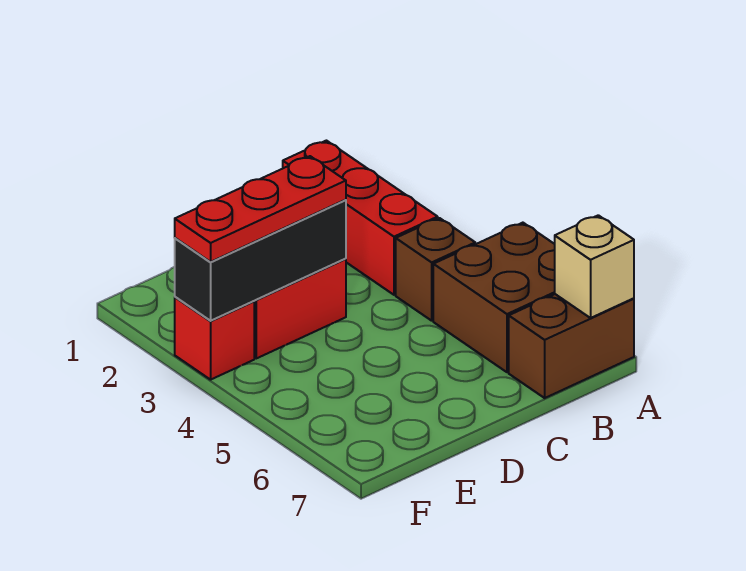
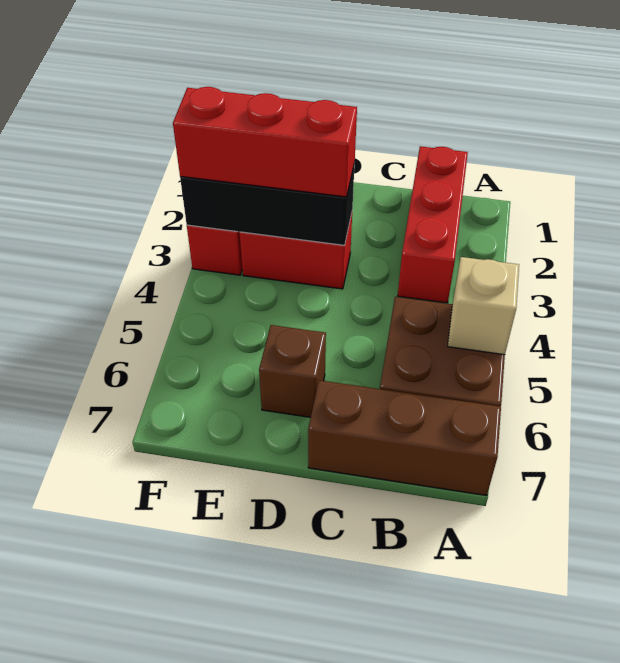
brown 1x2 brick [509,294,634,398] -> brown 1x3 brick [308,380,501,496]
tan 1x1 brick [555,215,634,318] -> tan 1x1 brick moved to [448,257,519,355]
brown 1x1 brick [396,218,475,321] -> brown 1x1 brick moved to [259,325,326,417]
red 1x3 plate [175,156,346,262] -> red 1x3 brick [173,87,357,197]

